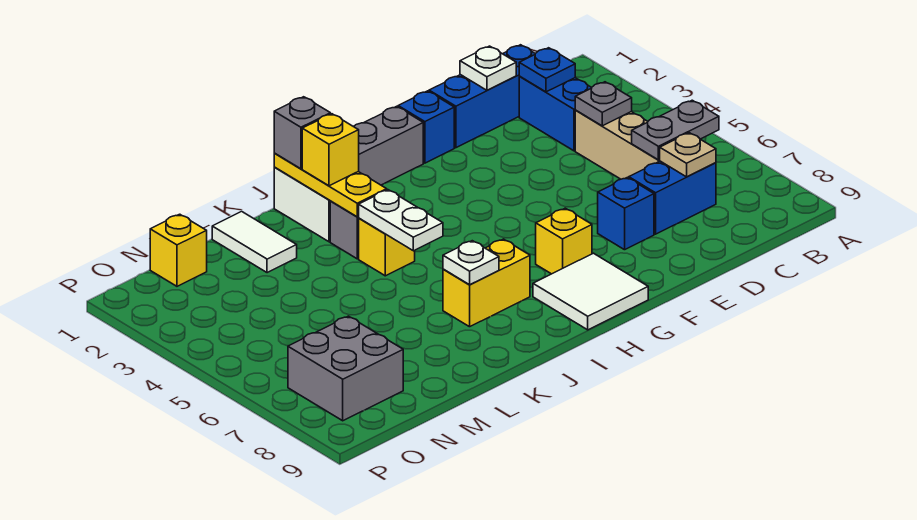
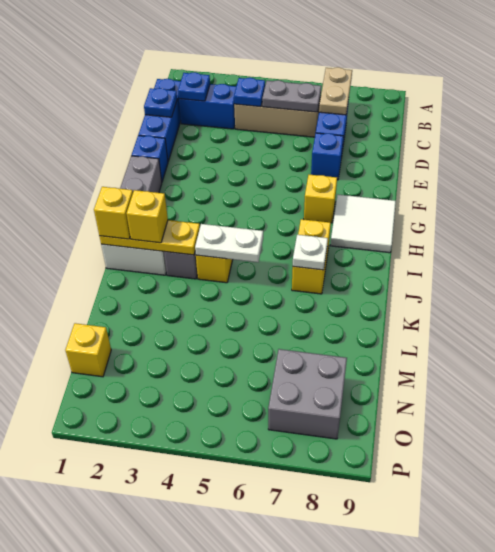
grey 1x2 plate [632,100,719,160] -> grey 1x2 plate turned to [262,80,321,112]
grey 1x1 plate [575,82,632,126] -> blue 1x1 plate [234,78,265,107]
tan 1x1 plate [660,133,716,177] -> tan 1x2 plate [319,67,352,115]
white 1x1 plate [460,46,516,90] -> blue 1x1 plate [144,88,177,117]
grey 1x1 brick [274,97,330,169] -> yellow 1x1 brick [94,187,133,239]
white 1x2 tile [212,211,297,273] -> none

